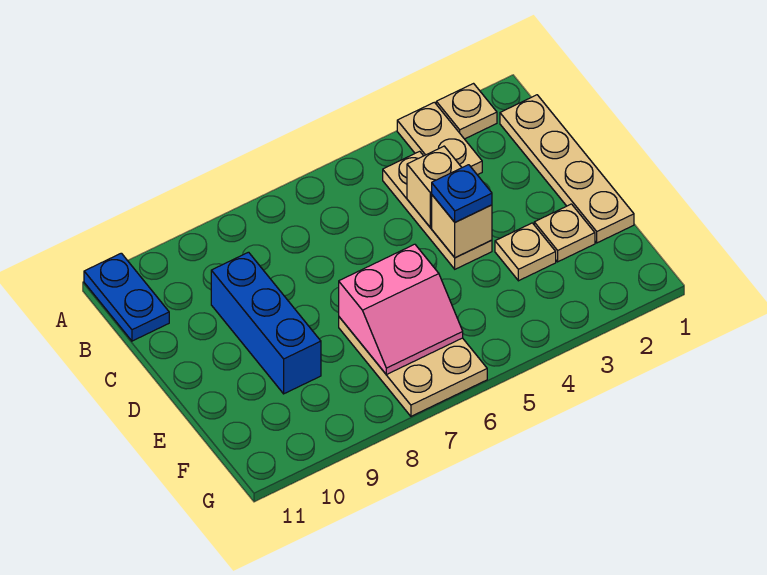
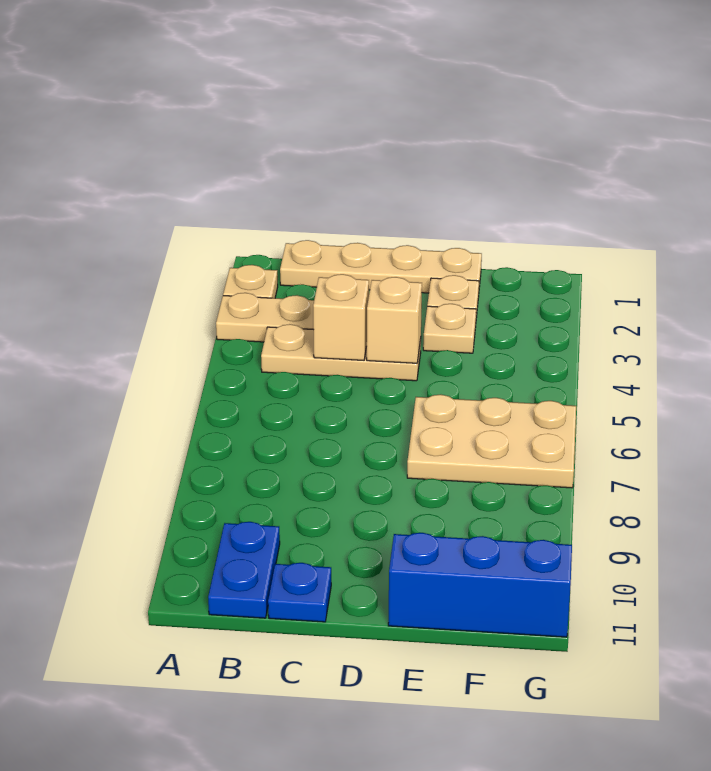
blue 1x2 plate [84,253,169,341] -> blue 1x2 plate turned to [208,522,280,618]
blue 1x3 brick [211,252,321,394] -> blue 1x3 brick moved to [388,533,572,637]
blue 1x1 plate [432,165,492,222] -> blue 1x1 plate moved to [268,563,331,622]
pink 2x2 slope [339,244,463,375] -> none

